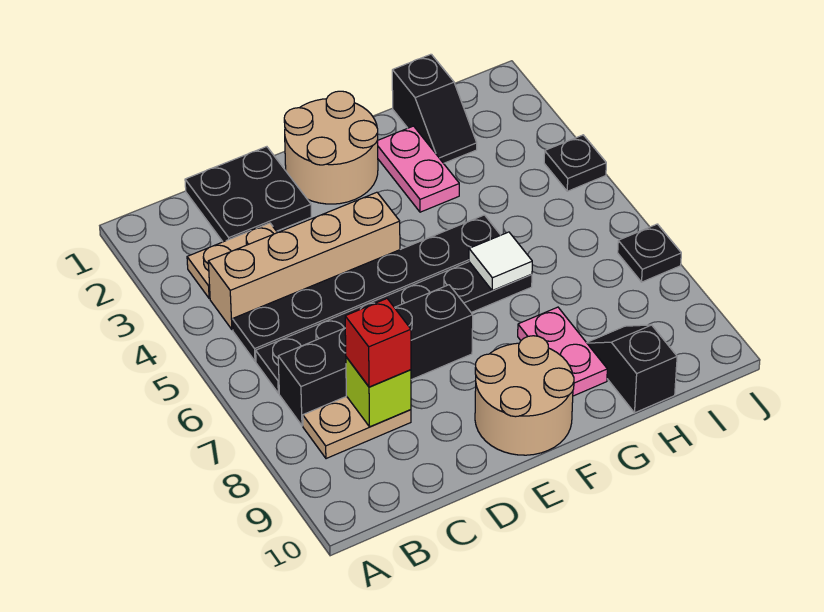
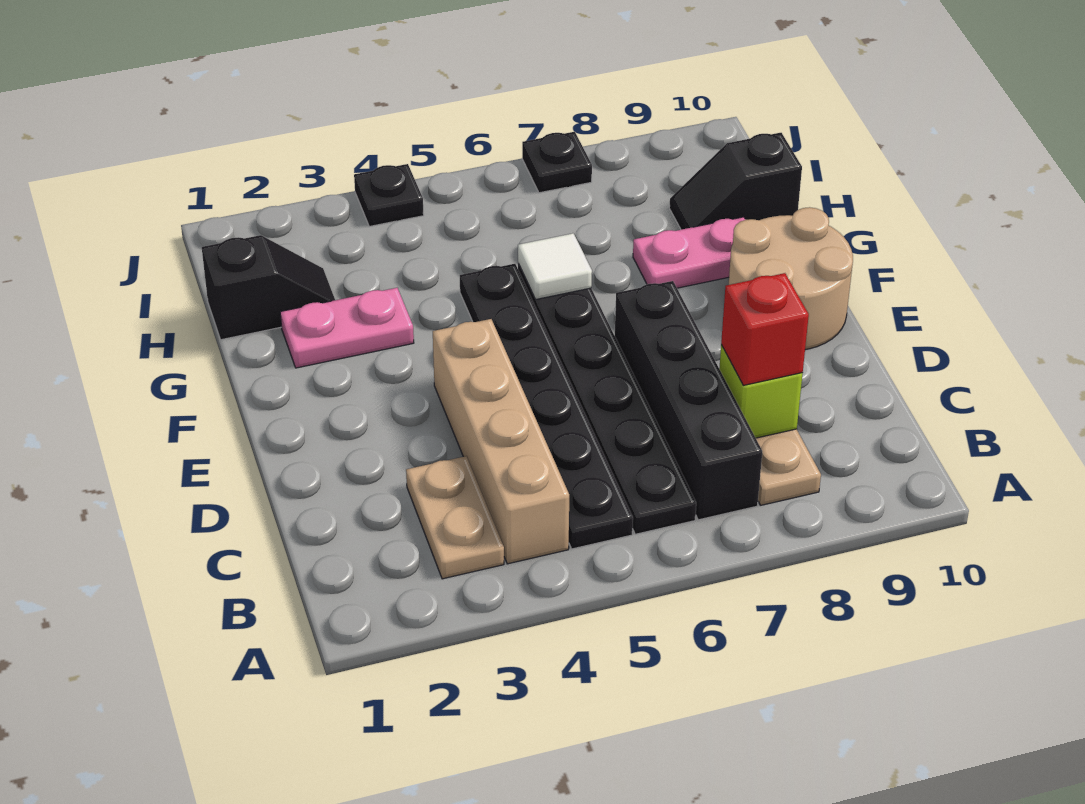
black 2x2 plate [185,147,311,242] -> none
tan 2x2 round brick [284,91,378,204] -> none

